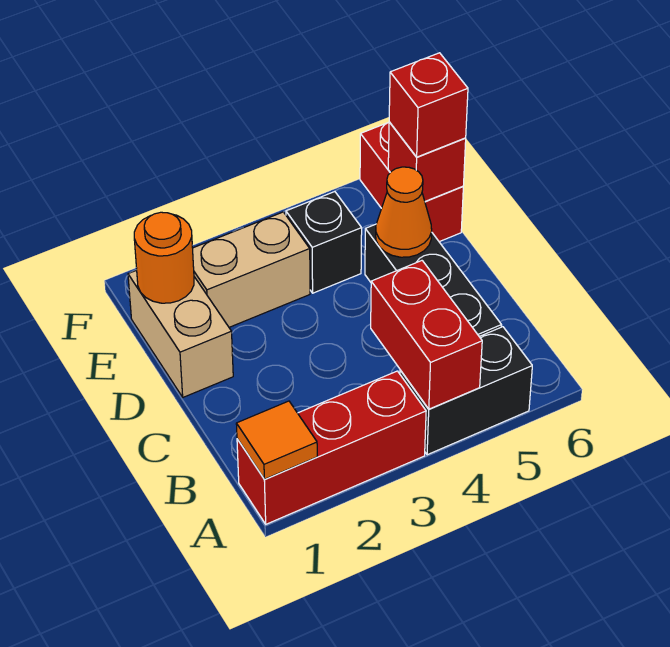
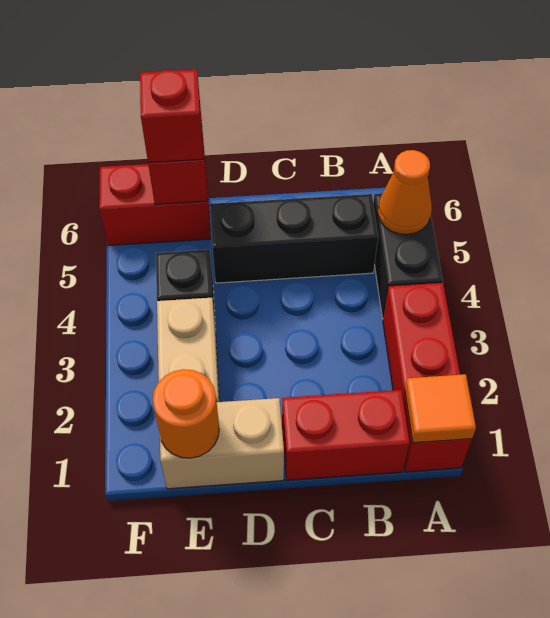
red 1x2 brick [371,261,482,409] -> red 1x2 brick moved to [282,390,410,480]
orange 1x1 cone [376,167,432,257] -> orange 1x1 cone moved to [378,150,432,235]

